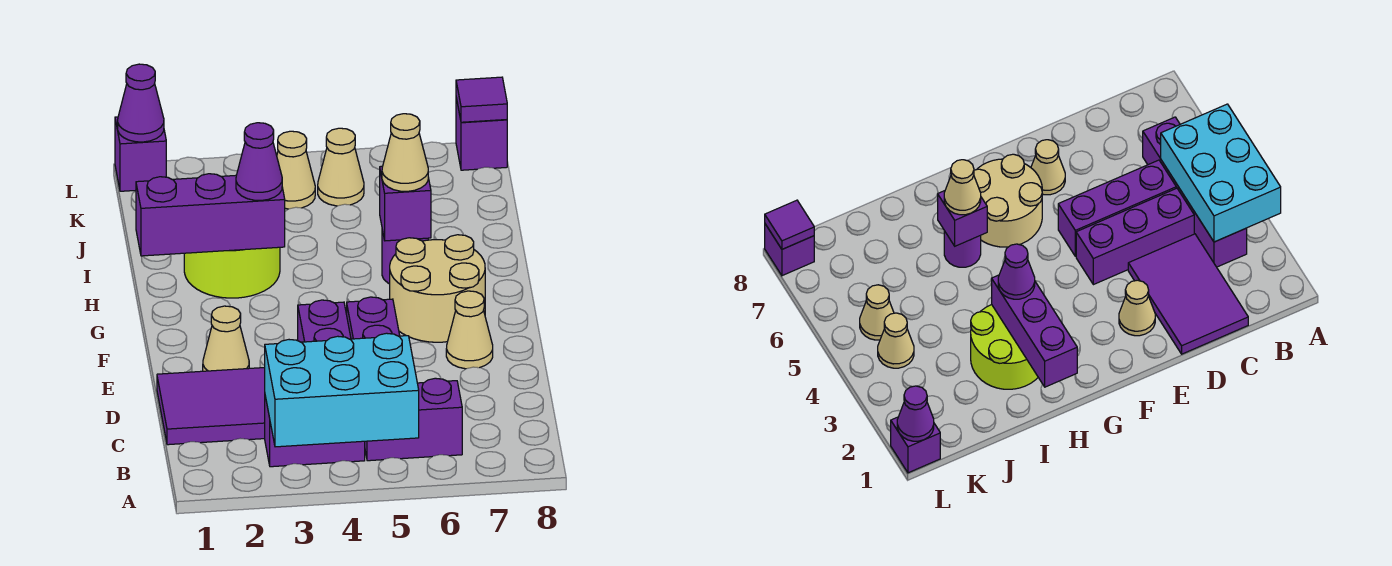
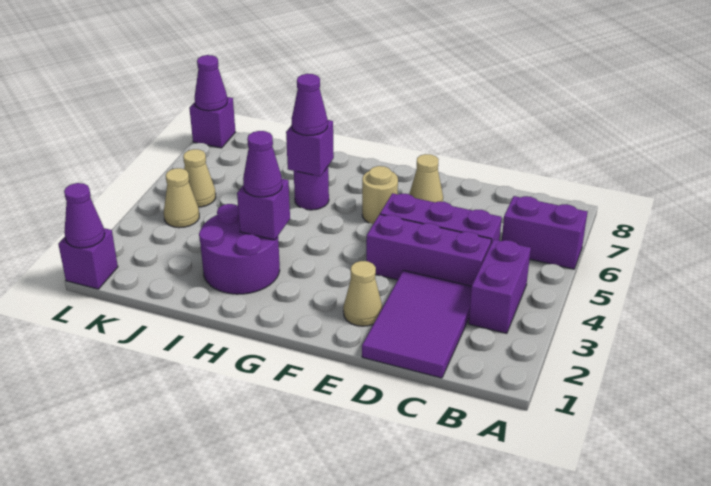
cyan 2x3 brick [265,333,419,447] -> none
purple 1x2 brick [365,378,462,461] -> purple 1x2 brick turned to [502,196,588,269]
tan 2x2 round brick [390,235,485,342] -> tan 1x1 round brick [362,166,398,224]
purple 1x3 brick [136,174,285,256] -> purple 1x1 brick [237,179,290,240]
lime 2x2 round brick [184,247,280,298] -> purple 2x2 round brick [199,204,280,294]
tan 1x1 cone [382,114,428,191] -> purple 1x1 cone [292,74,328,135]
purple 1x1 tile [456,77,507,122] -> purple 1x1 cone [195,55,227,111]

